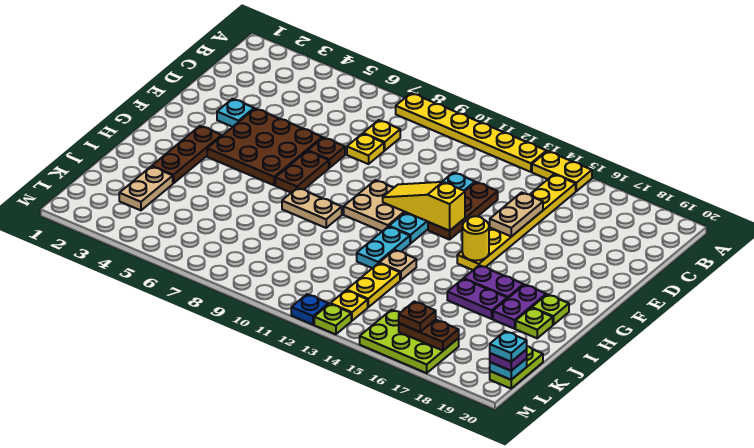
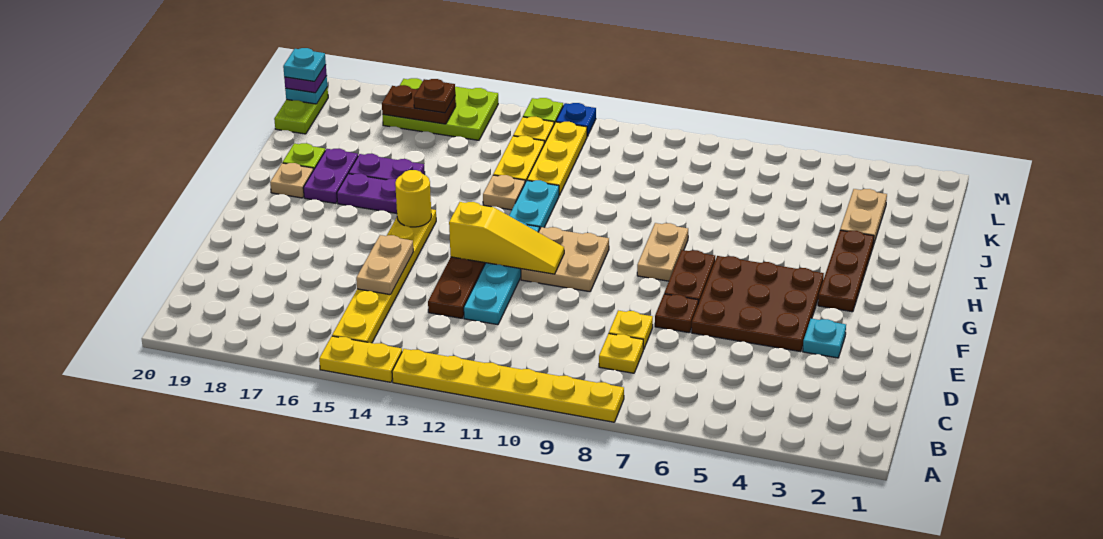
tan 1x2 plate [282,188,342,228] -> tan 1x2 plate turned to [637,223,688,281]
lime 1x1 plate [532,294,569,325] -> tan 1x1 plate [270,163,313,198]
none -> yellow 1x3 plate [527,122,587,195]

